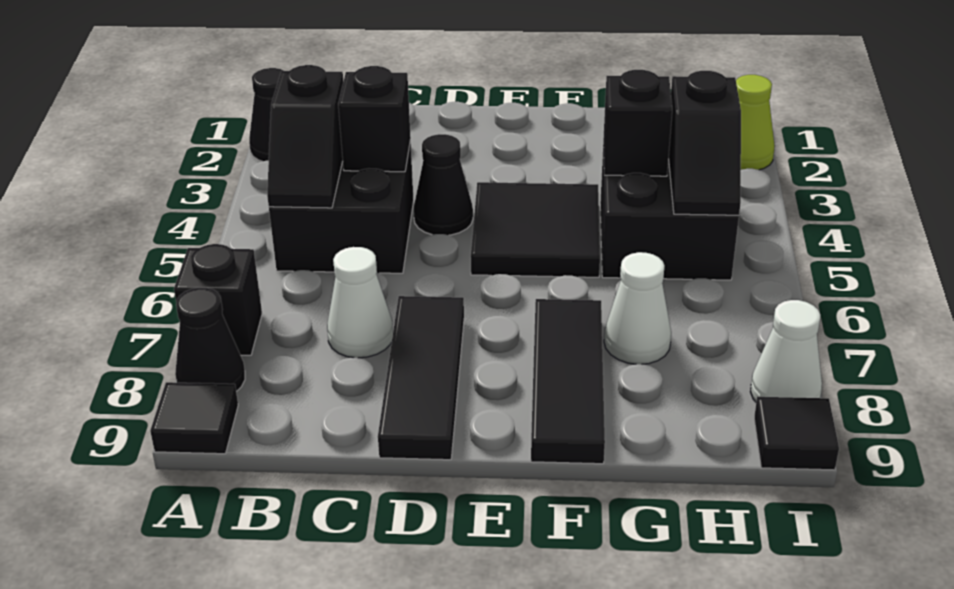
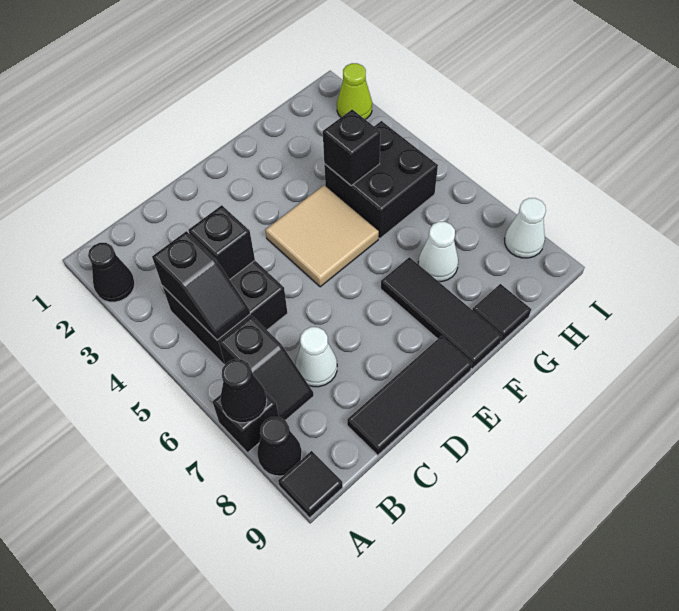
black 1x1 cone [414,134,473,235] -> black 1x1 cone moved to [220,359,267,423]
black 1x3 tile [378,296,464,460] -> black 1x3 tile turned to [347,336,472,455]
black 2x2 tile [471,182,600,277] -> tan 2x2 tile [265,185,379,287]
black 1x2 slope [669,71,741,215] -> black 1x2 slope moved to [219,316,314,420]
black 1x1 tile [754,397,839,470] -> black 1x1 tile moved to [473,284,531,342]

